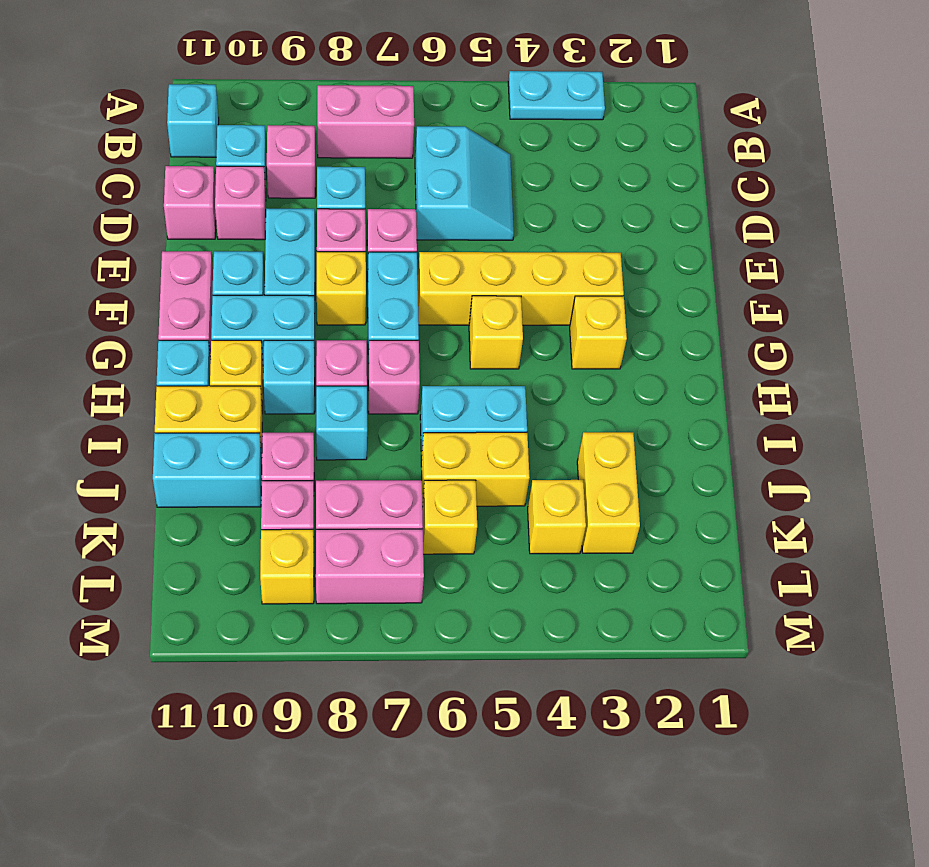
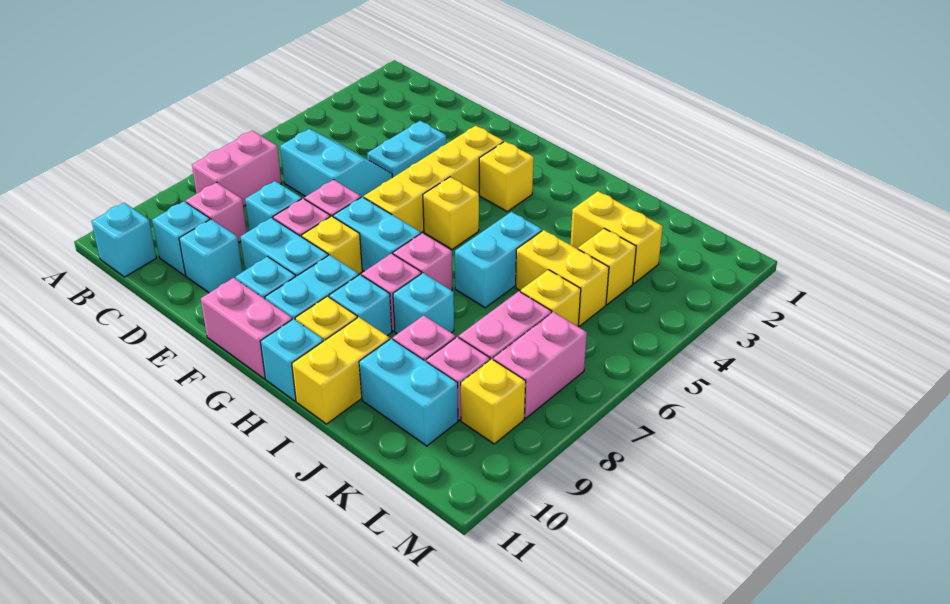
cyan 1x2 plate [508,71,605,120] -> cyan 1x2 plate moved to [367,121,446,178]
pink 1x1 brick [215,166,266,240] -> cyan 1x1 brick [179,219,242,293]
pink 1x1 brick [164,166,216,239] -> none
yellow 1x2 brick [421,432,530,506] -> yellow 1x2 brick turned to [516,230,609,326]
cyan 1x2 brick [153,433,262,507] -> cyan 1x2 brick turned to [359,339,458,446]

